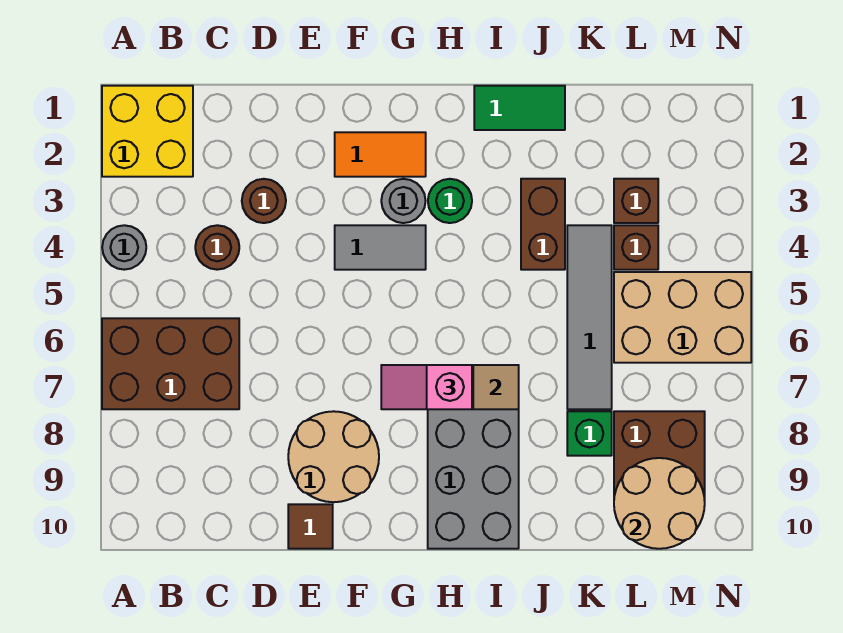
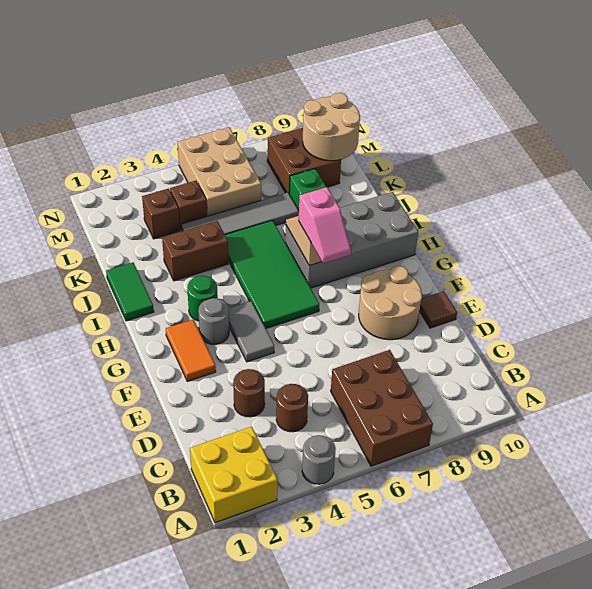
none -> green 2x4 tile [225,220,319,328]

